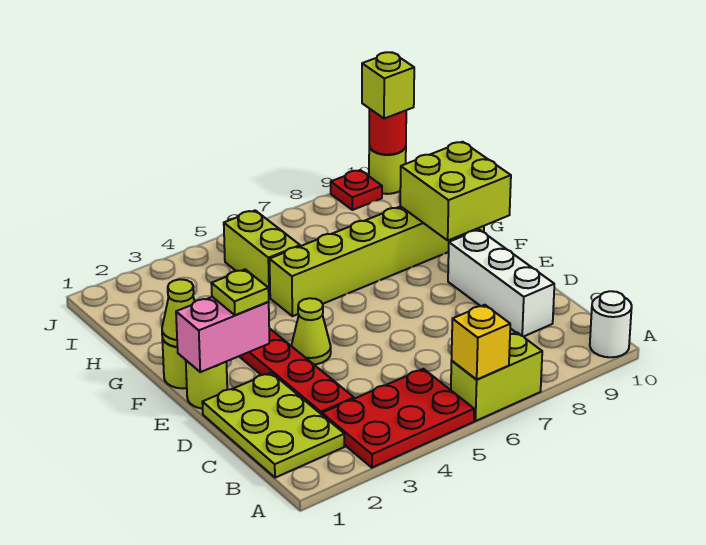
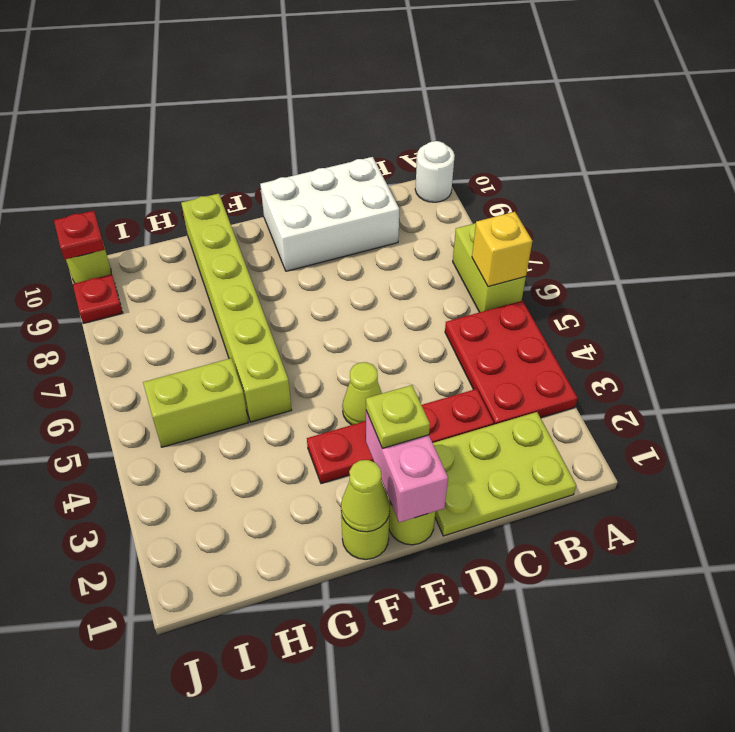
white 1x3 brick [448,230,554,337] -> white 2x3 brick [260,157,399,271]
lime 2x2 brick [400,142,511,240] -> none
red 1x1 round brick [369,109,406,155] -> red 1x1 plate [54,211,105,259]
lime 1x1 brick [362,52,414,119] -> none

